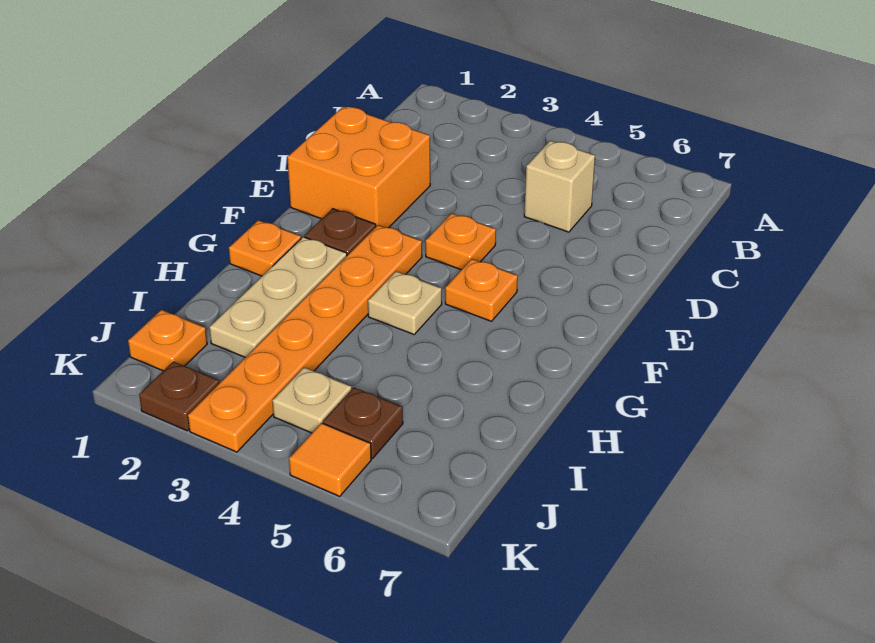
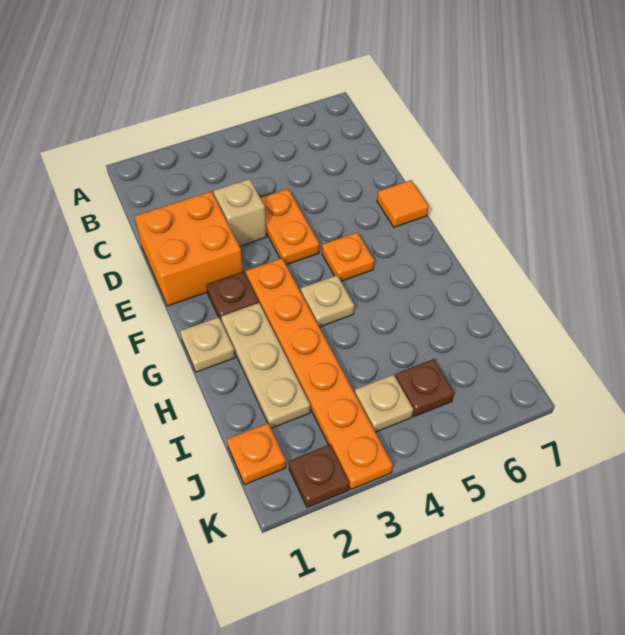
tan 1x1 brick [524,141,595,232] -> tan 1x1 brick moved to [214,179,267,246]
orange 1x1 plate [425,213,496,270] -> orange 1x2 plate [261,189,319,265]
orange 1x1 plate [229,220,301,276] -> tan 1x1 plate [180,317,235,372]
orange 1x1 tile [289,423,371,496] -> orange 1x1 tile moved to [377,180,429,227]

